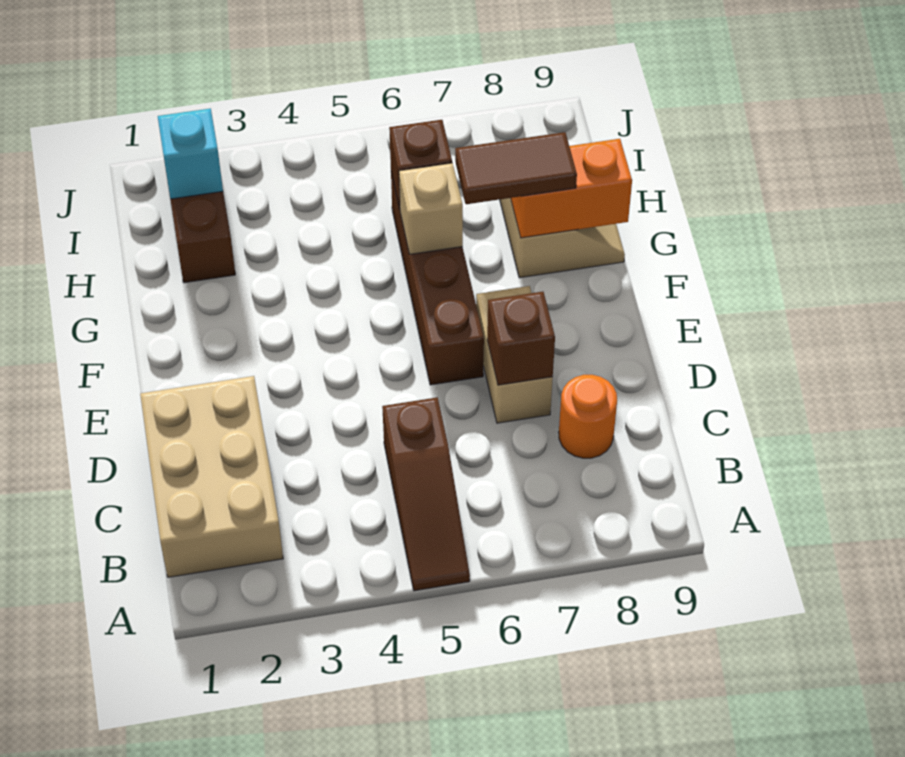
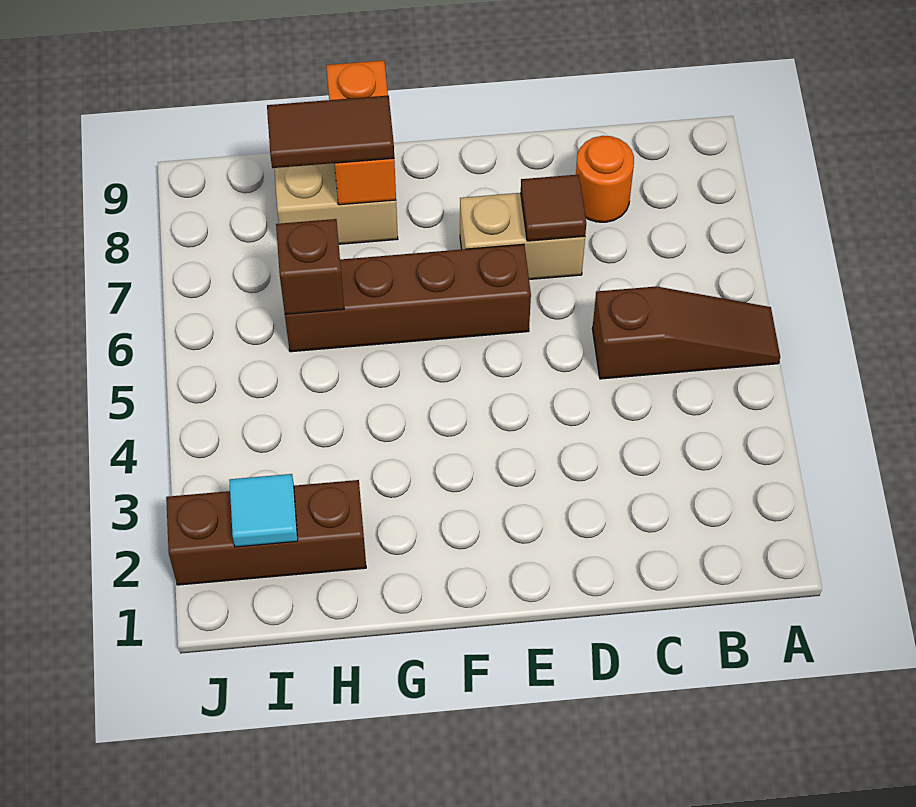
tan 2x3 brick [140,376,283,577] -> none
brown 1x1 brick [487,292,555,385] -> brown 1x1 tile [521,174,586,241]
tan 1x1 brick [399,163,463,254] -> none
brown 1x2 tile [455,132,577,204] -> brown 1x2 tile turned to [267,95,394,168]
cyan 1x1 brick [158,108,223,199] -> cyan 1x1 tile [229,474,298,547]

